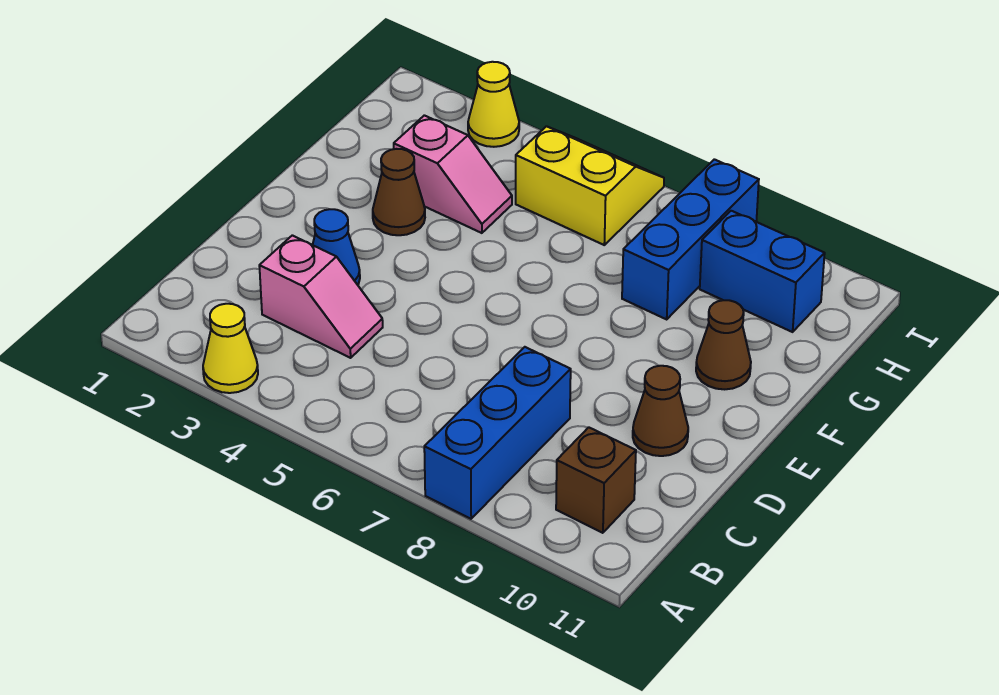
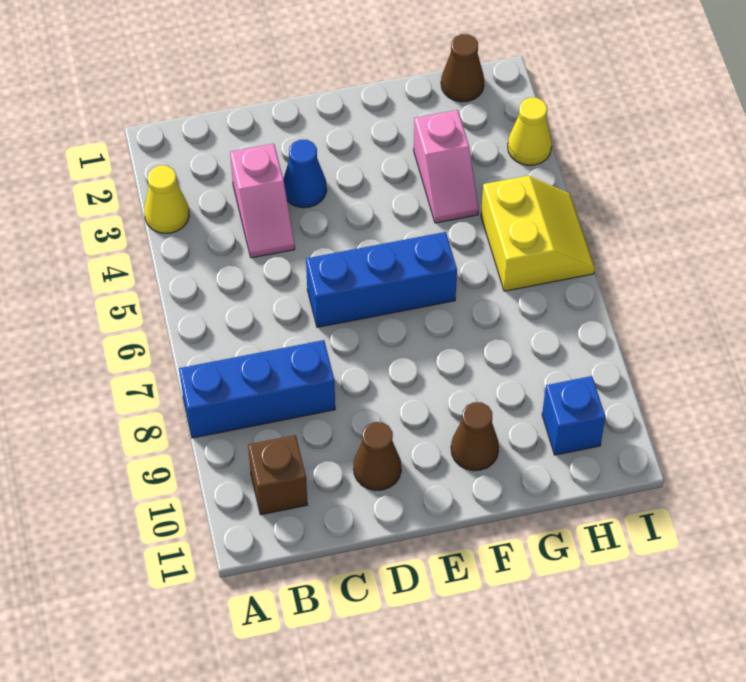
brown 1x1 cone [373,149,425,235] -> brown 1x1 cone moved to [441,34,484,102]
blue 1x3 brick [622,159,759,319] -> blue 1x3 brick moved to [306,232,457,327]
blue 1x2 brick [700,211,825,332] -> blue 1x1 brick [542,376,605,455]

